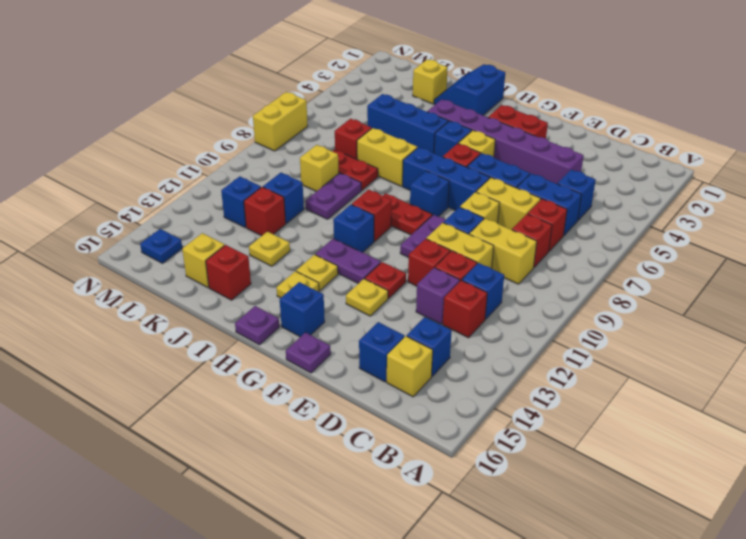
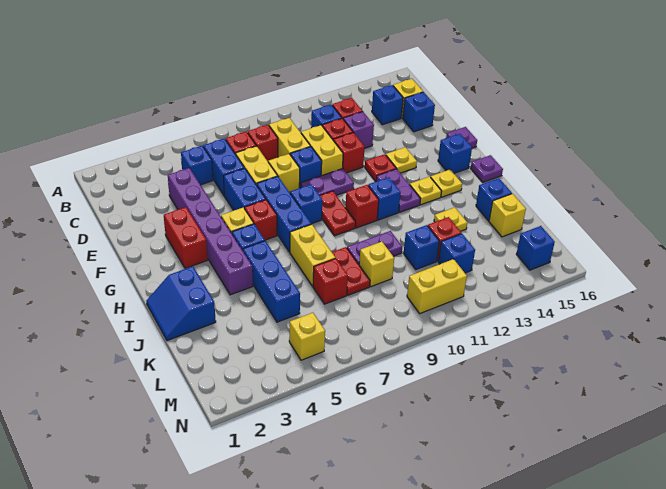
blue 2x2 slope [434,64,505,115] -> blue 2x2 slope turned to [146,266,216,341]
red 1x1 brick [206,245,251,300] -> blue 1x1 brick [476,178,512,221]
yellow 1x1 brick [413,59,448,104] -> yellow 1x1 brick moved to [289,313,325,360]
blue 1x1 plate [140,229,182,263] -> blue 1x1 brick [516,226,555,270]
yellow 1x2 brick [253,92,308,151] -> yellow 1x2 brick moved to [407,259,467,313]

